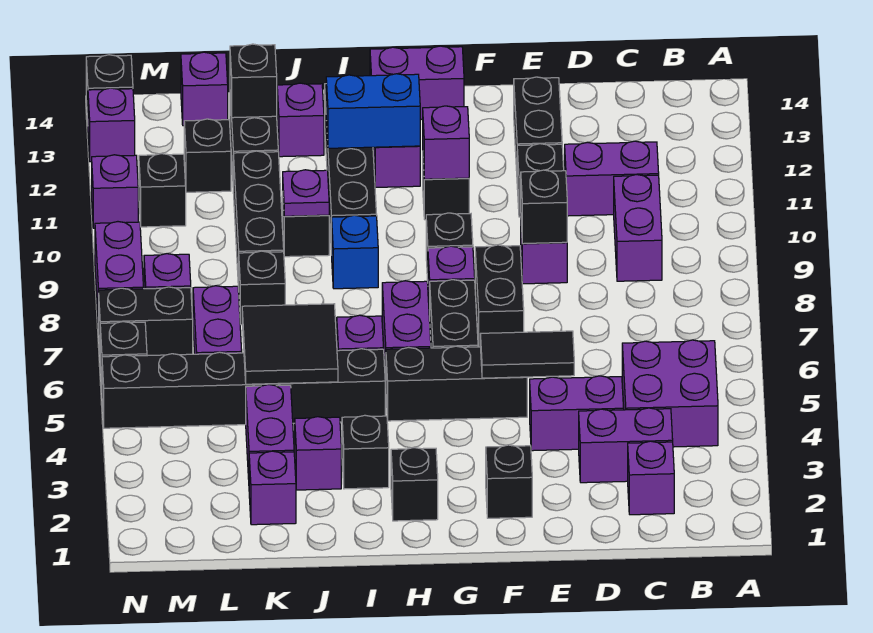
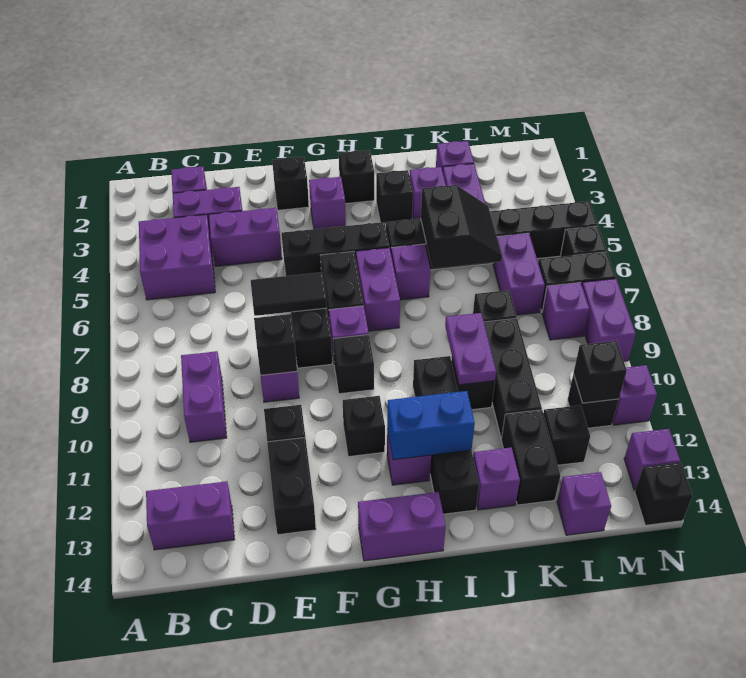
purple 1x2 brick [565,141,659,216] -> purple 1x2 brick moved to [146,481,234,550]
black 1x2 tile [480,331,574,378] -> black 1x2 tile moved to [251,272,327,316]
purple 1x1 brick [423,106,469,179] -> purple 1x1 brick moved to [309,177,346,229]
blue 1x1 brick [332,215,378,289] -> none
black 2x2 tile [242,304,338,384] -> black 2x2 slope [421,185,502,269]
purple 1x1 plate [283,170,329,216] -> purple 1x2 plate [445,313,496,385]
black 1x1 brick [230,44,277,118] -> black 1x1 brick moved to [573,341,627,403]

